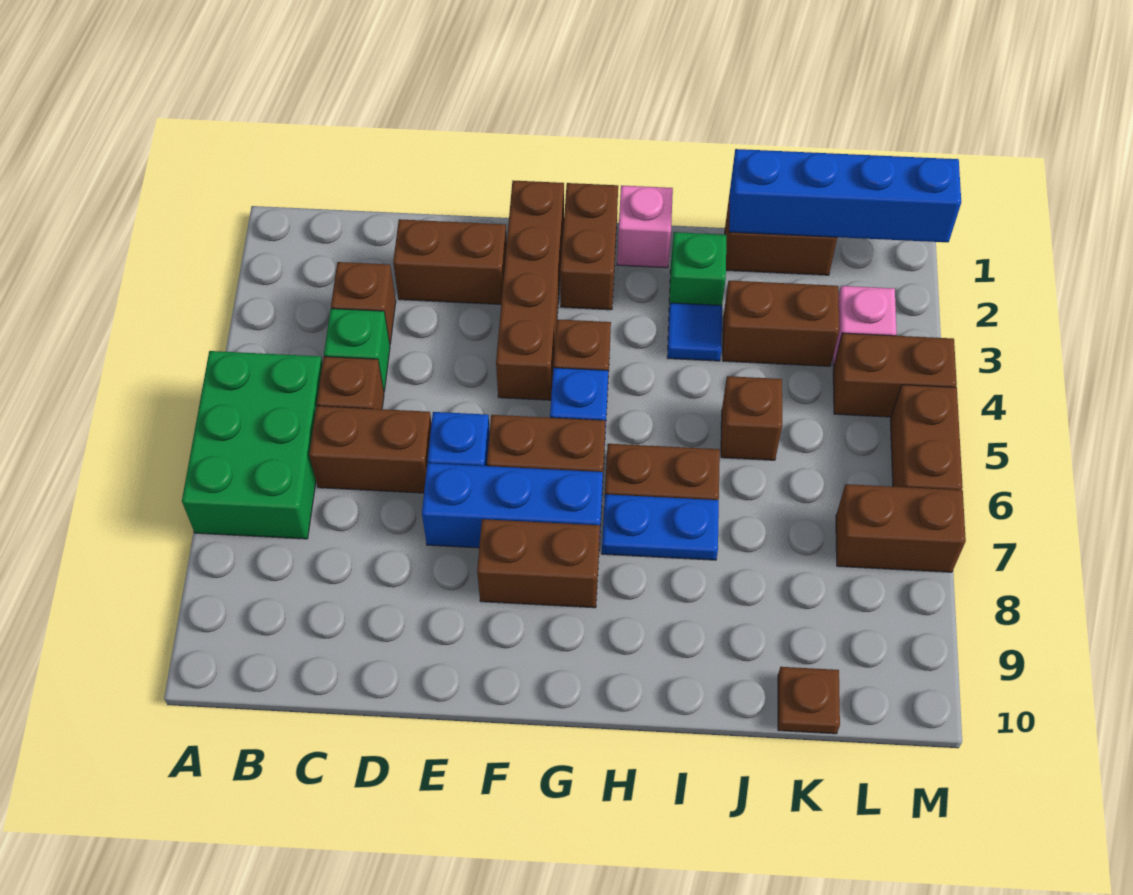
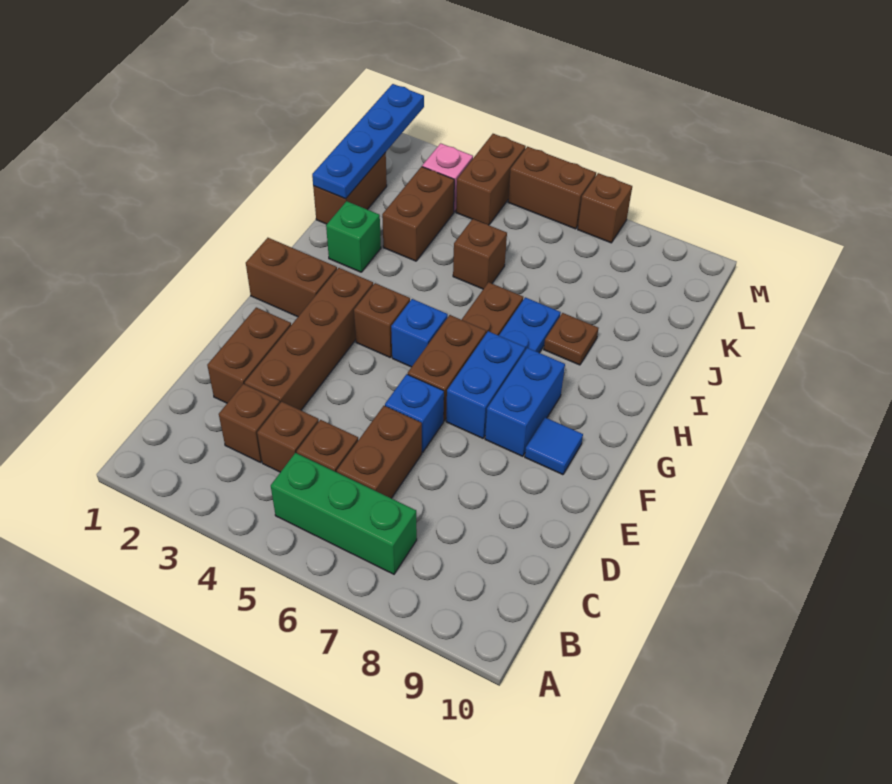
green 2x3 brick [182,351,322,539] -> green 1x3 brick [271,453,417,574]
green 1x1 brick [324,309,390,391] -> brown 1x1 brick [257,402,319,472]
blue 1x3 brick [422,463,603,548] -> blue 1x2 brick [446,331,525,438]
brown 1x4 brick [496,181,564,400] -> brown 1x4 brick turned to [245,268,373,410]
brown 1x2 brick [477,519,600,608] -> blue 1x2 brick [485,348,565,456]
pink 1x1 brick [617,185,673,268] -> none
blue 1x1 tile [667,303,722,361] -> blue 1x1 tile moved to [525,418,583,475]
blue 1x4 brick [729,149,961,242] -> blue 1x4 plate [312,84,424,199]
brown 1x1 plate [778,667,840,734] -> brown 1x1 plate moved to [544,313,599,365]
brown 1x2 brick [836,484,966,572] -> brown 1x1 brick [578,173,632,243]

